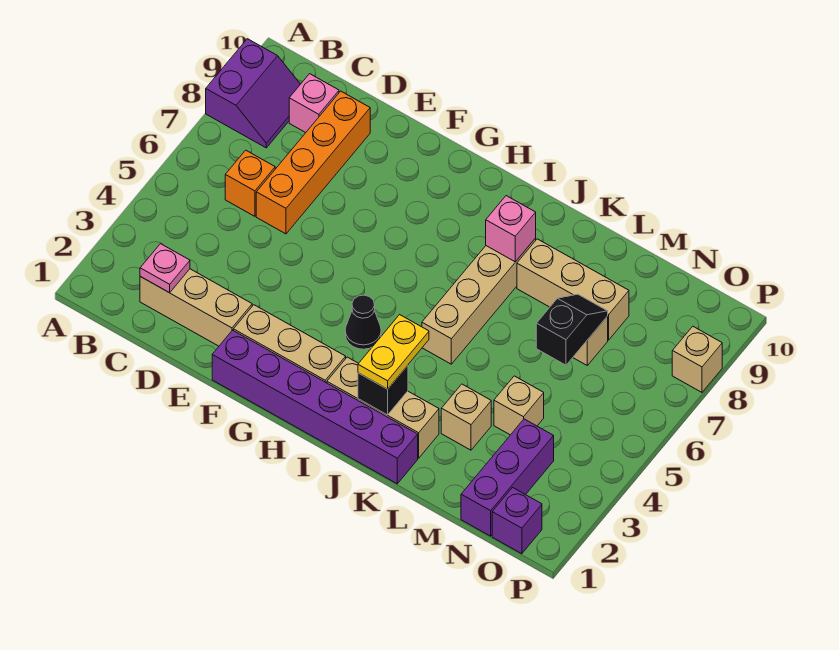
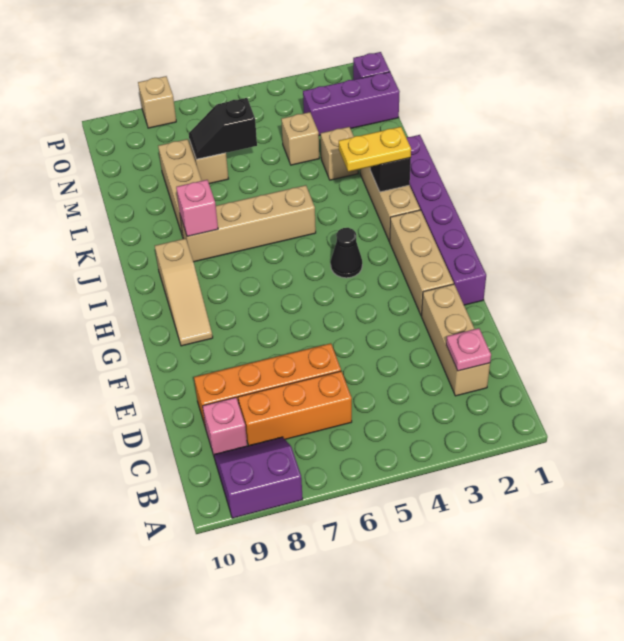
orange 1x1 brick [225,150,275,216] -> orange 1x3 brick [238,371,352,446]
none -> tan 1x3 slope [155,238,213,346]

